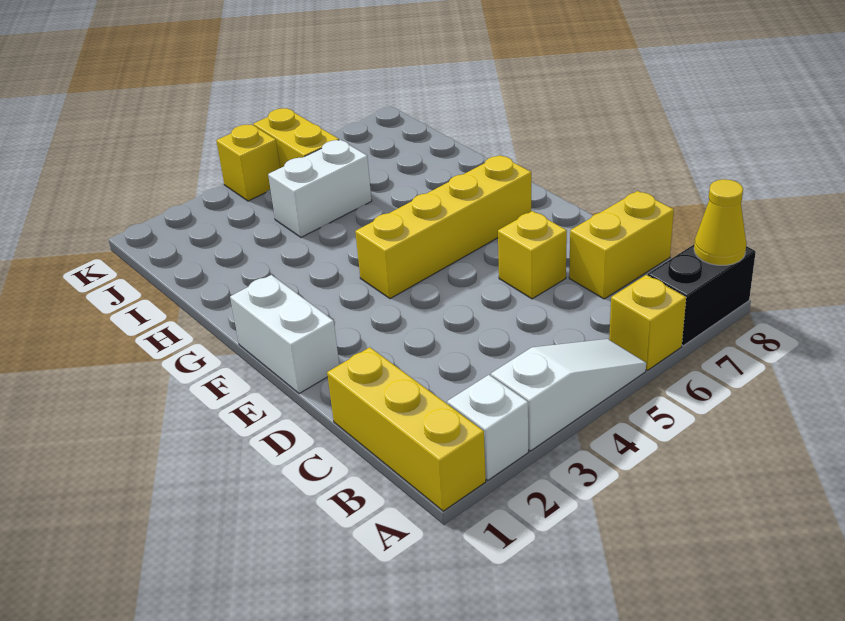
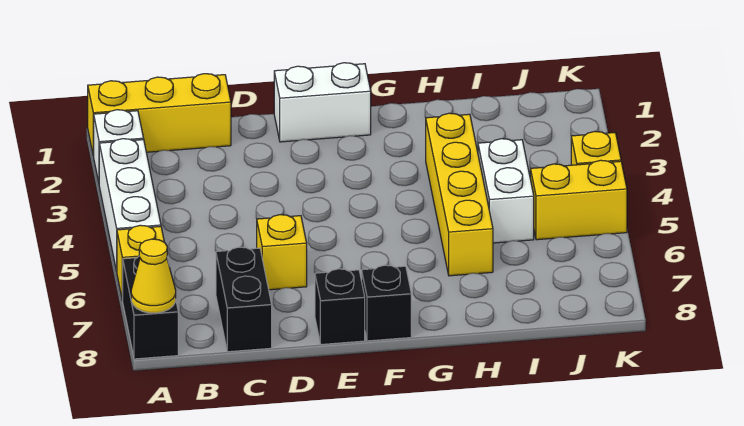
white 1x3 slope [491,339,646,451] -> white 1x3 brick [99,139,161,271]
yellow 1x2 brick [569,191,674,299] -> black 1x2 brick [216,247,272,352]
none -> black 1x1 brick [315,269,365,344]
yellow 1x4 brick [355,155,531,299] -> yellow 1x4 brick moved to [426,113,493,276]
none -> black 1x1 brick [362,265,411,341]

